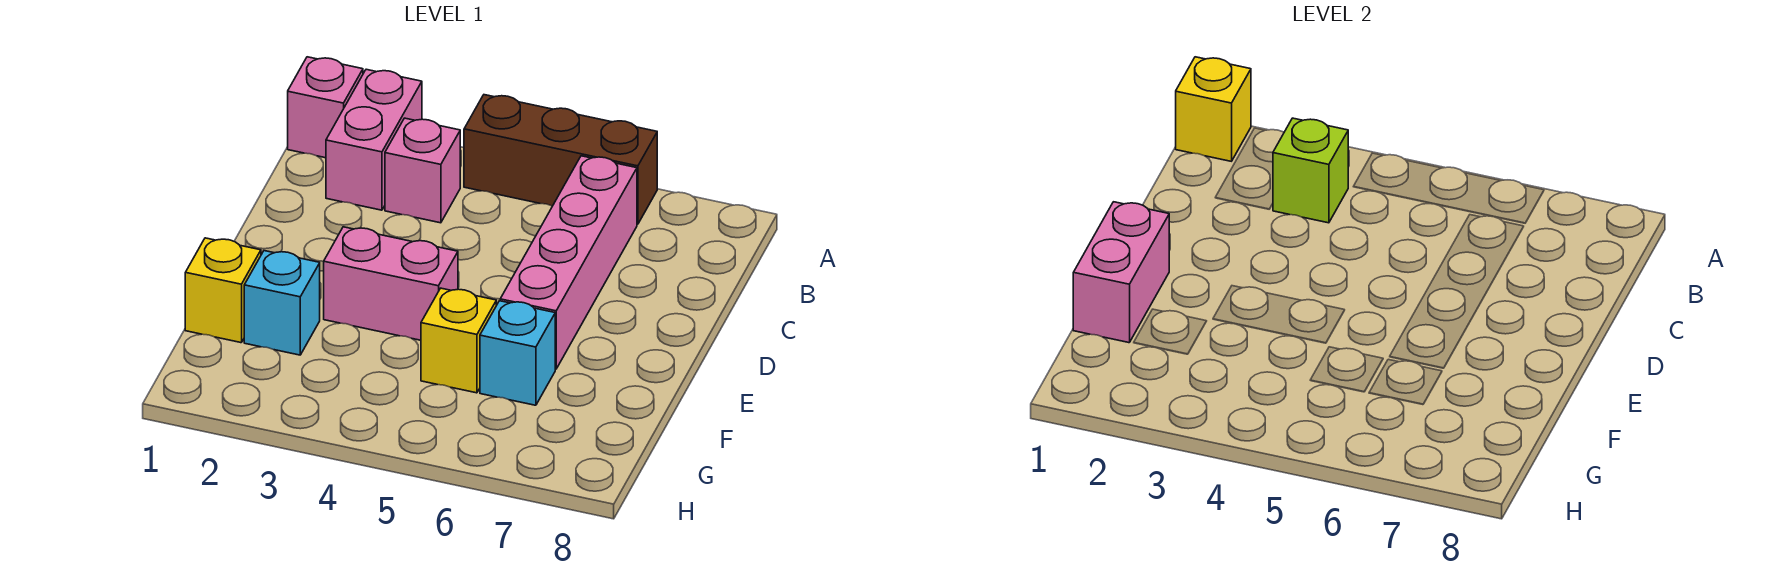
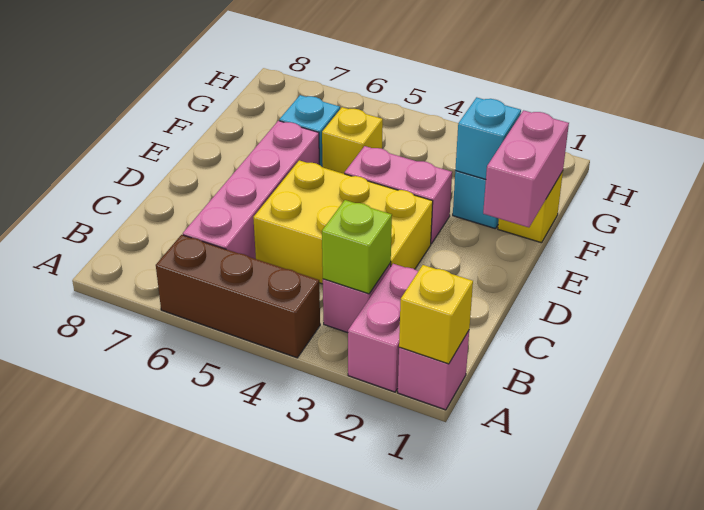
none -> yellow 2x3 brick [253,160,433,284]
none -> cyan 1x1 brick [455,97,521,179]

